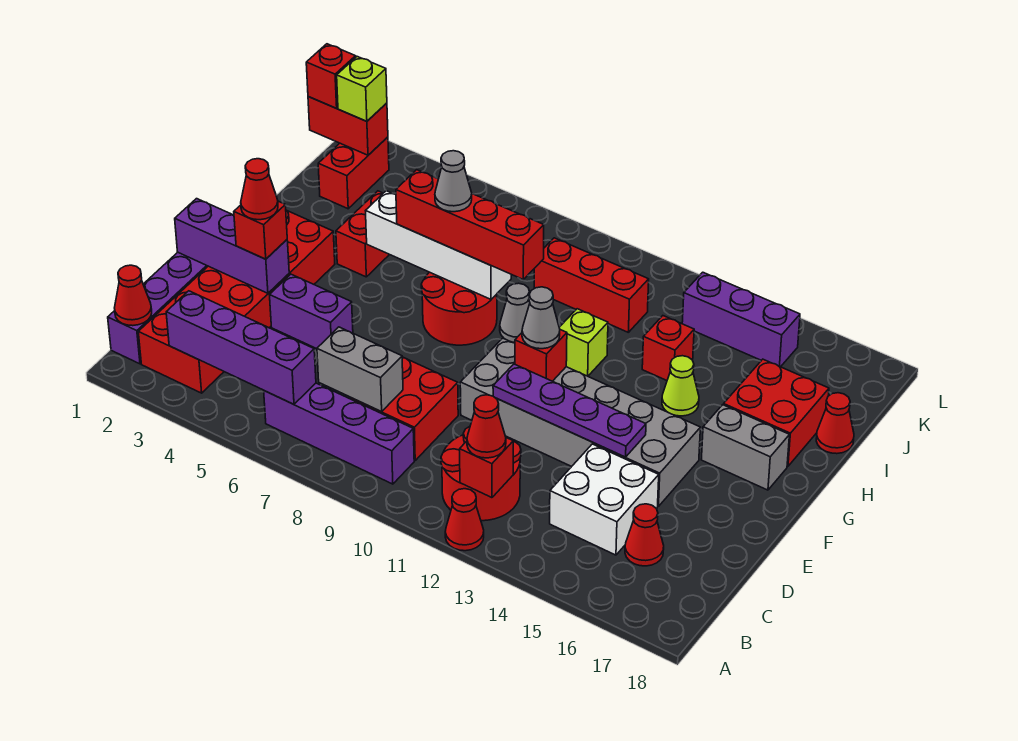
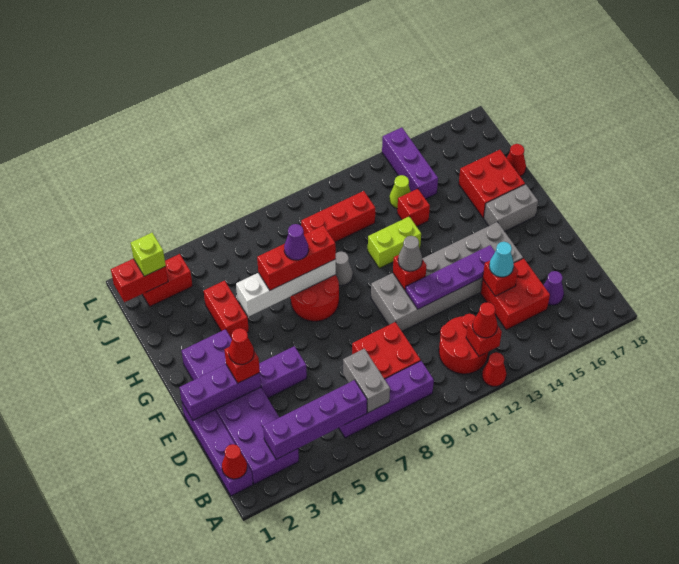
red 2x6 brick [138,210,335,393] -> purple 2x6 brick [181,329,299,484]
grey 1x2 brick [317,327,403,412] -> grey 1x2 brick turned to [343,349,390,413]
white 2x2 brick [550,444,659,555] -> red 2x2 brick [481,258,550,330]
red 1x1 cone [625,504,664,566] -> purple 1x1 cone [543,271,564,305]
none -> cyan 1x1 cone [489,242,514,277]
red 1x4 brick [396,170,544,279] -> red 1x3 brick [257,225,336,290]
grey 1x1 cone [435,151,472,212] -> purple 1x1 cone [284,224,309,260]
lime 1x1 brick [559,309,608,376] -> lime 1x2 brick [368,216,421,268]
lime 1x1 cone [662,356,699,416] -> lime 1x1 cone moved to [390,175,411,209]
red 1x2 brick [318,137,389,209] -> red 1x2 brick turned to [142,254,192,306]
red 1x1 brick [306,44,356,108] -> red 1x1 brick moved to [483,261,518,296]
purple 1x3 brick [682,272,800,367] -> purple 1x3 brick turned to [382,127,438,199]

